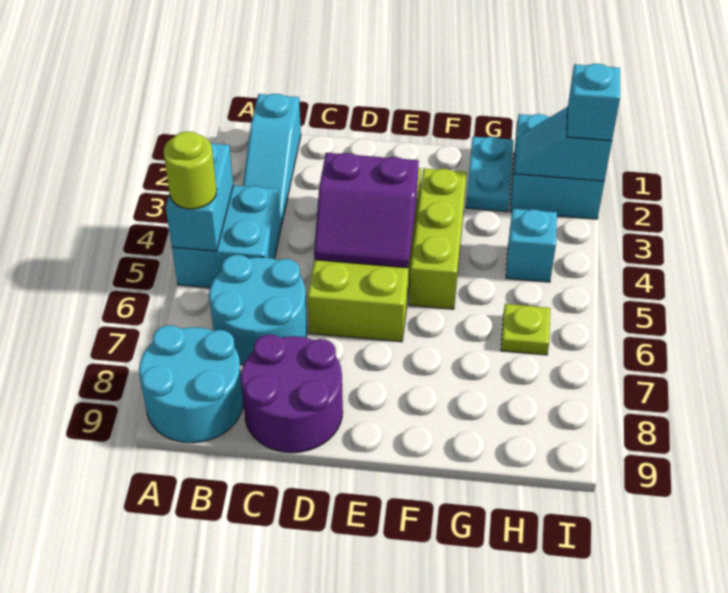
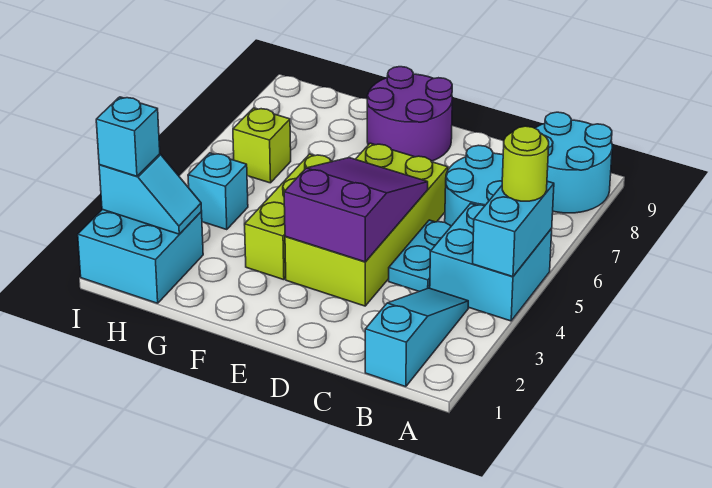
purple 2x2 round brick [241,334,343,453] -> purple 2x2 round brick moved to [367,67,452,161]
purple 2x2 slope [314,153,419,268] -> purple 2x3 slope [284,158,428,262]
cyan 1x2 plate [466,137,514,212] -> cyan 1x2 plate moved to [389,220,451,291]
lime 1x1 plate [501,304,550,355] -> lime 1x1 brick [233,108,291,183]

